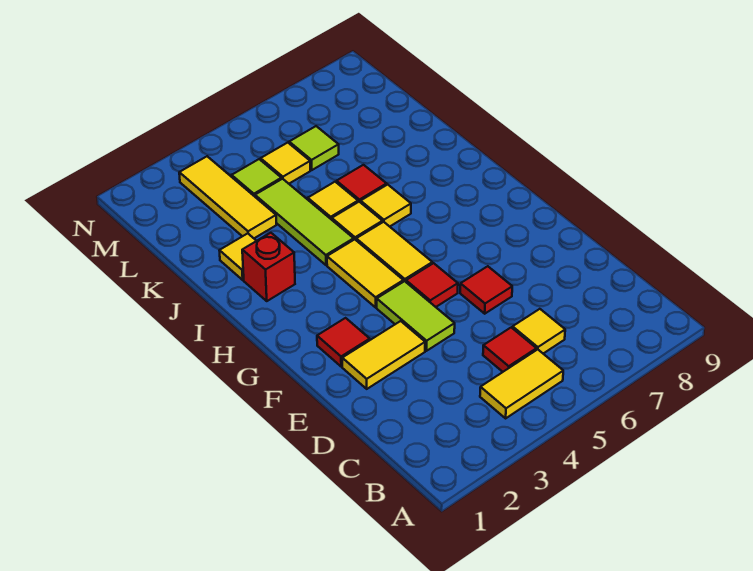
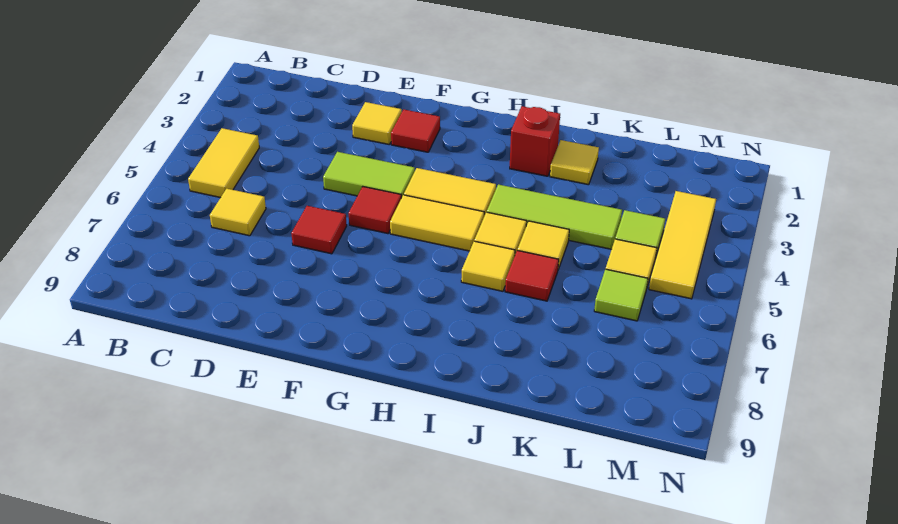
red 1x1 tile [483,328,536,372] -> none
yellow 1x2 tile [342,321,425,389] -> yellow 1x1 tile [352,102,402,144]
yellow 1x3 tile [179,156,276,238] -> yellow 1x3 tile turned to [649,191,716,299]

